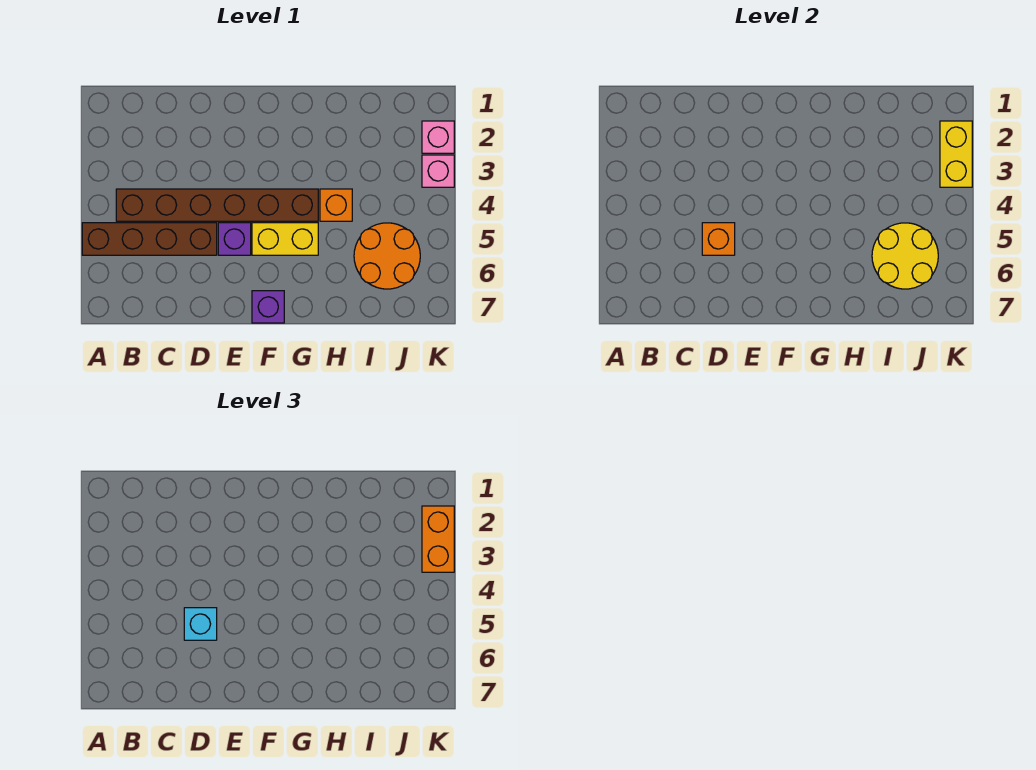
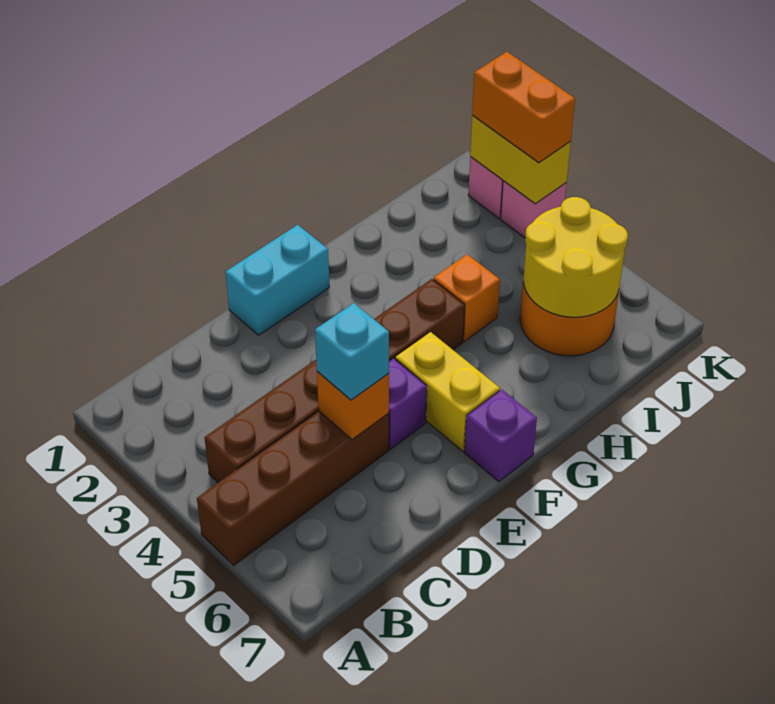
none -> cyan 1x2 brick [226,225,329,335]
yellow 1x2 brick [252,223,318,255] -> yellow 1x2 brick turned to [395,332,500,451]

